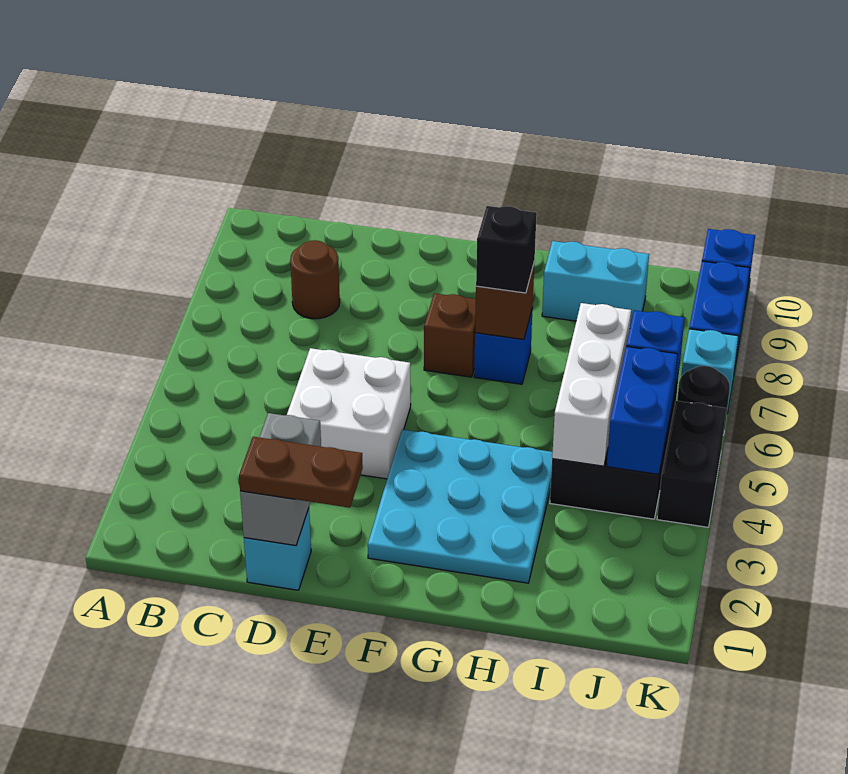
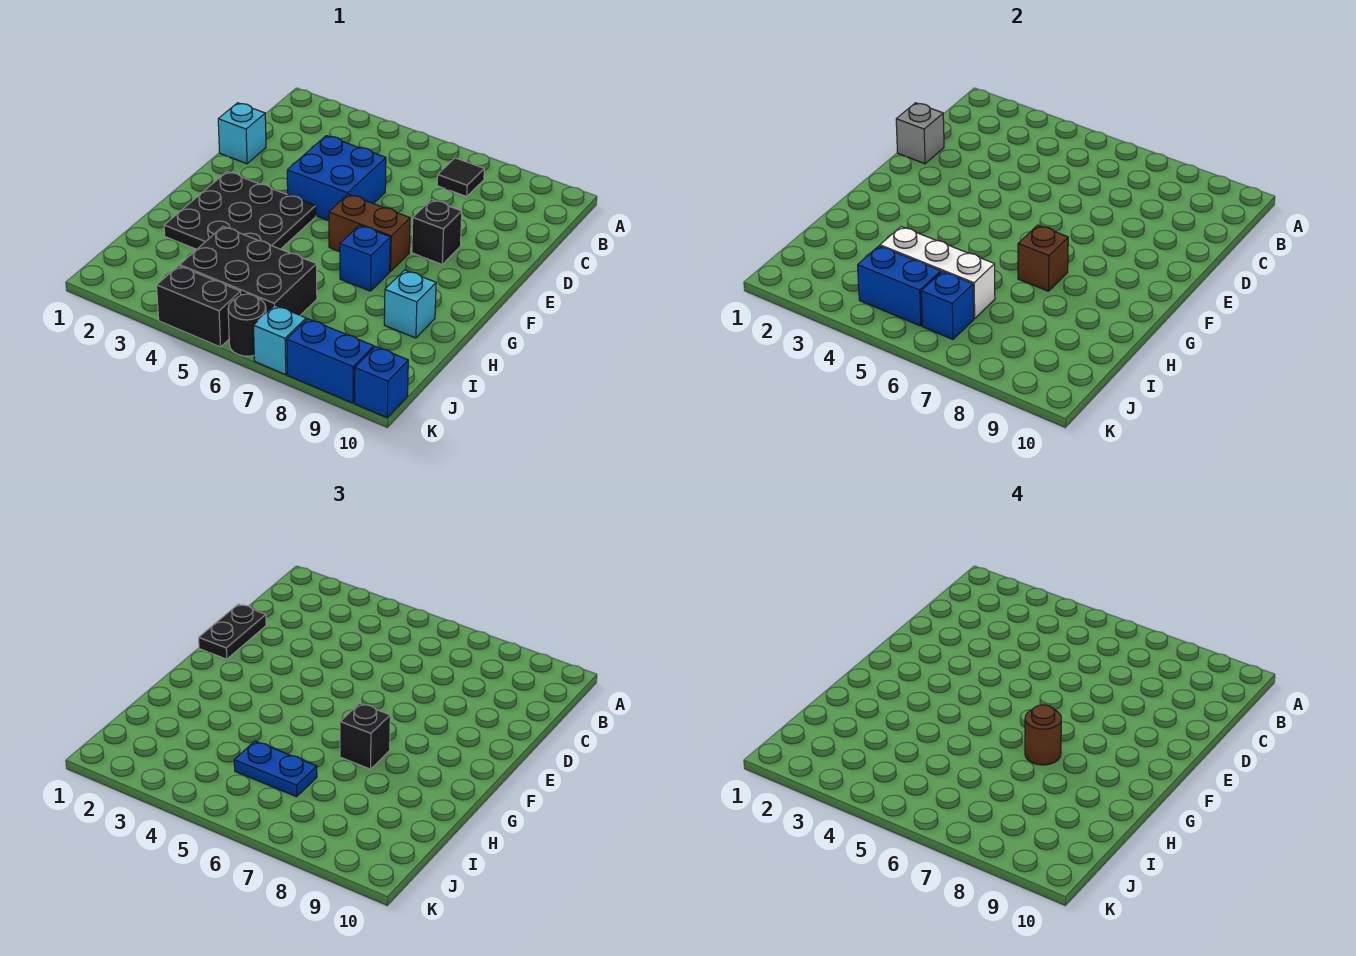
none -> black 1x1 tile [437,158,484,196]
brown 1x1 round brick [290,240,340,319] -> brown 1x1 round brick moved to [1025,705,1061,765]
grey 1x2 brick [240,413,321,546] -> grey 1x1 brick [896,103,944,164]
brown 1x2 plate [239,437,363,508] -> black 1x2 plate [199,604,266,659]
white 2x2 brick [287,348,411,479] -> blue 2x2 brick [287,136,386,221]
none -> black 1x1 brick [412,200,462,264]
cyan 3x3 plate [368,430,553,583] -> black 3x3 plate [164,172,316,249]
brown 1x1 brick [424,293,476,377] -> brown 1x2 brick [329,194,410,271]
cyan 1x2 brick [542,241,649,326] -> cyan 1x1 brick [384,270,436,338]
none -> blue 1x2 plate [234,741,317,797]

